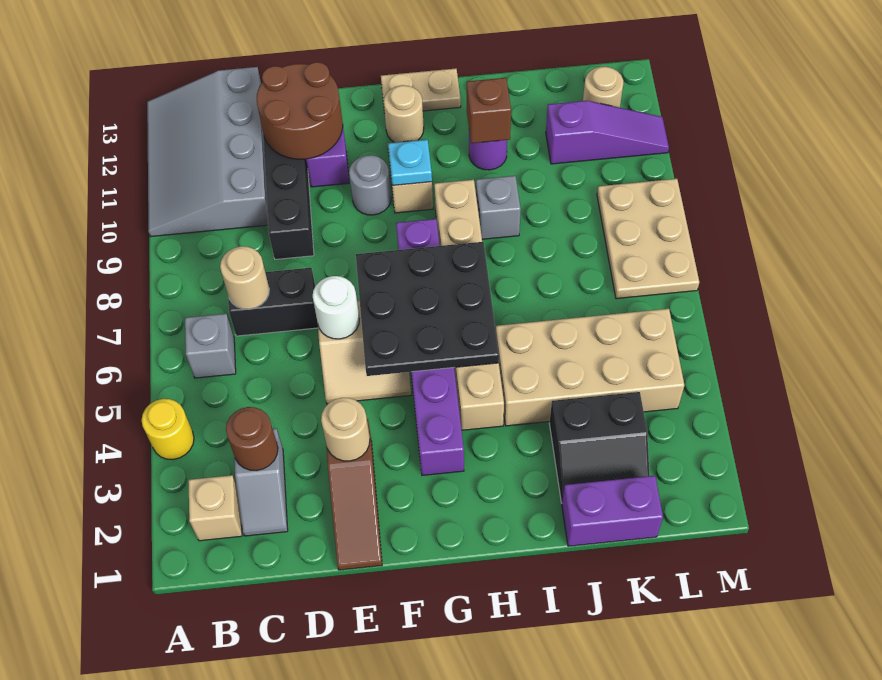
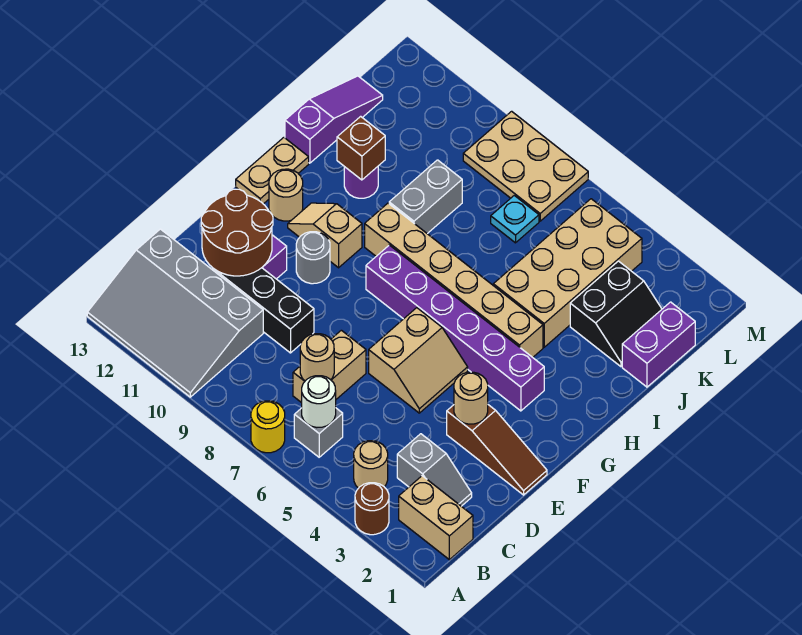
yellow 1x1 round brick [142,399,194,460] -> yellow 1x1 round brick moved to [251,401,285,453]
tan 1x1 brick [188,475,242,541] -> tan 1x2 brick [399,476,473,560]
brown 1x1 round brick [226,407,278,470] -> brown 1x1 round brick moved to [355,483,389,535]
black 1x2 brick [228,268,318,336] -> tan 1x2 brick [293,330,366,403]
white 1x1 round brick [313,276,359,339] -> white 1x1 round brick moved to [302,376,336,428]
black 3x3 plate [356,242,499,376] -> none
cyan 1x1 plate [388,140,432,185] -> cyan 1x1 plate moved to [491,195,539,243]
grey 1x1 brick [476,176,521,239] -> grey 1x2 brick [389,160,462,234]
purple 1x3 slope [546,101,669,164] -> purple 1x3 slope moved to [285,76,383,163]
tan 1x1 round brick [583,67,623,108] -> tan 1x1 round brick moved to [354,441,388,488]

